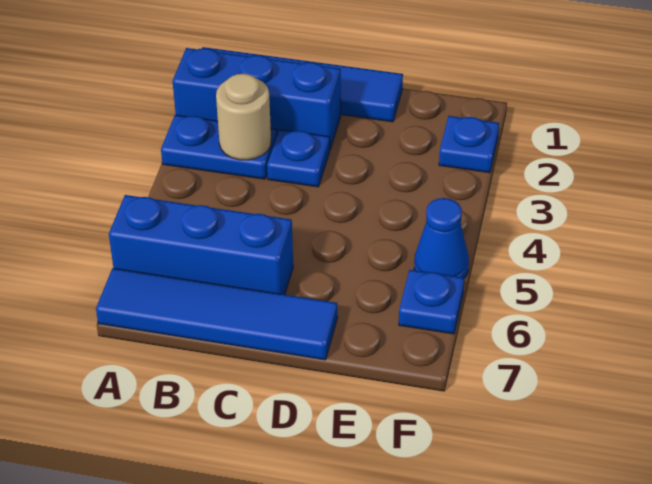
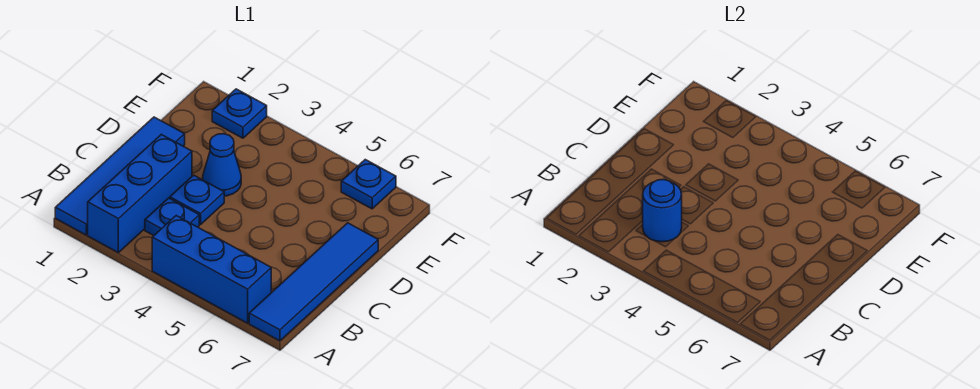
blue 1x2 plate [161,115,277,179] -> blue 1x1 plate [145,198,199,236]
blue 1x3 brick [109,195,293,295] -> blue 1x3 brick turned to [152,216,271,323]
tan 1x1 round brick [216,74,271,160] -> blue 1x1 round brick [643,179,682,242]
blue 1x1 cone [414,198,469,278] -> blue 1x1 cone moved to [203,134,241,196]

